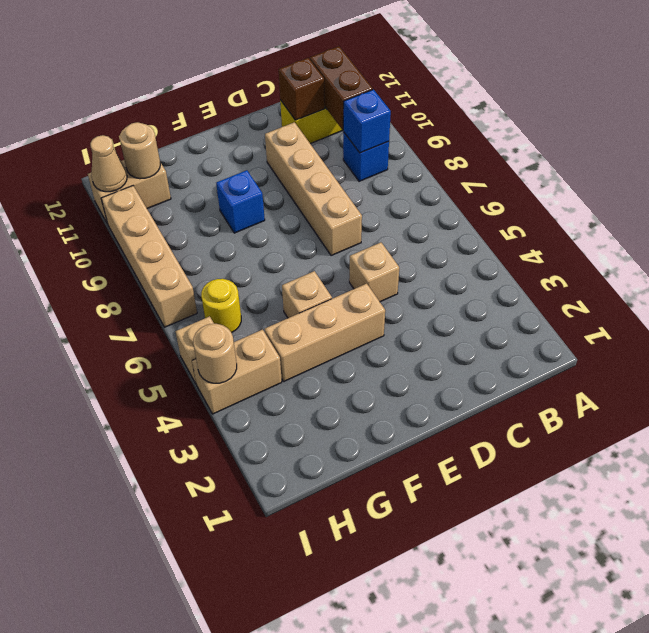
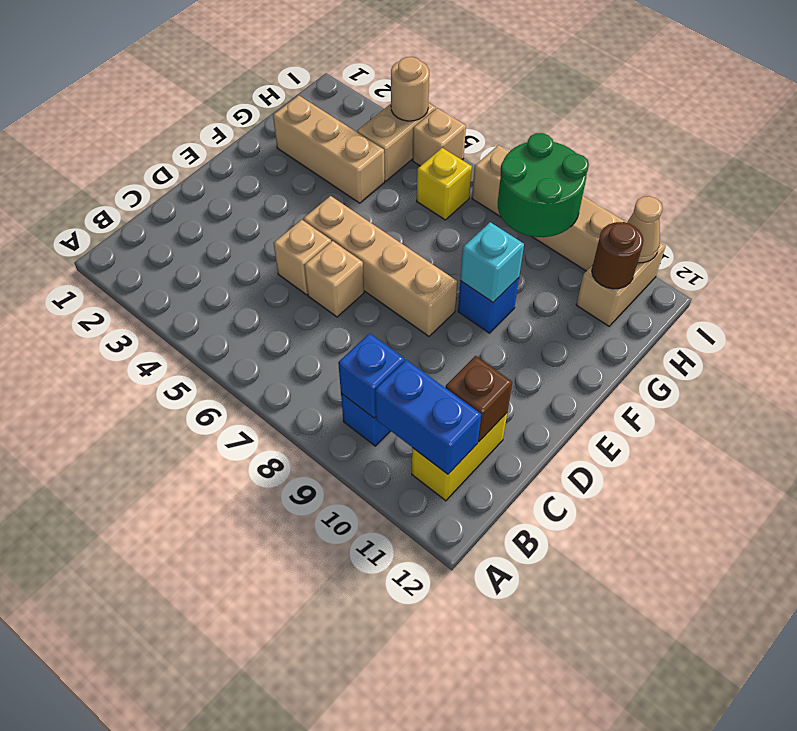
brown 1x2 brick [310,46,373,130] -> blue 1x2 brick [375,360,481,474]
tan 1x4 brick [265,122,362,256] -> tan 1x4 brick moved to [303,196,457,336]
tan 1x3 brick [265,284,385,382] -> tan 1x3 brick turned to [273,95,385,203]
tan 1x1 brick [282,271,332,318] -> tan 1x1 brick moved to [304,241,364,317]
none -> cyan 1x1 brick [460,222,524,302]
yellow 1x1 round brick [201,279,241,333] -> yellow 1x1 brick [417,148,472,220]
none -> green 2x2 round brick [498,133,589,237]
tan 1x1 round brick [120,122,160,179] -> brown 1x1 round brick [592,222,643,289]

